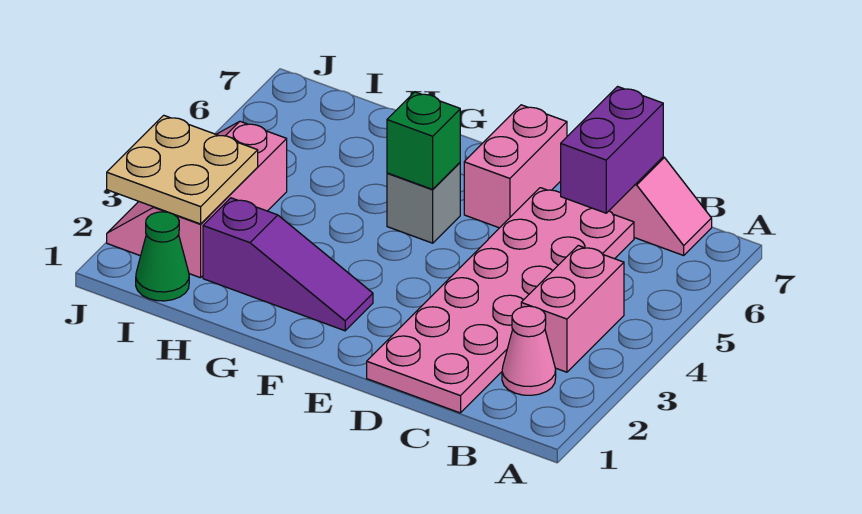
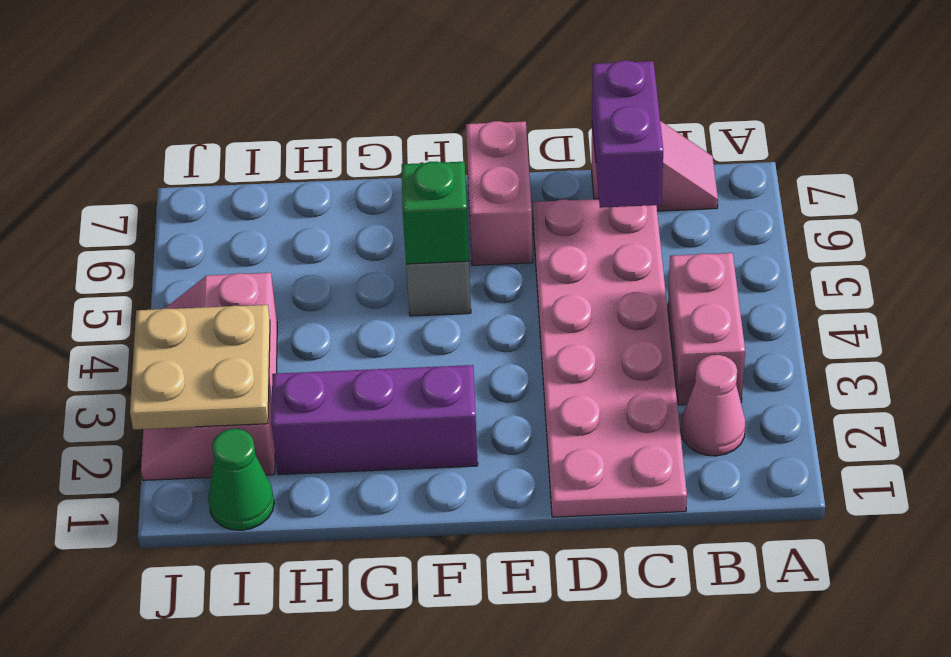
purple 1x3 slope [203,198,373,331] -> purple 1x3 brick [271,365,478,475]

